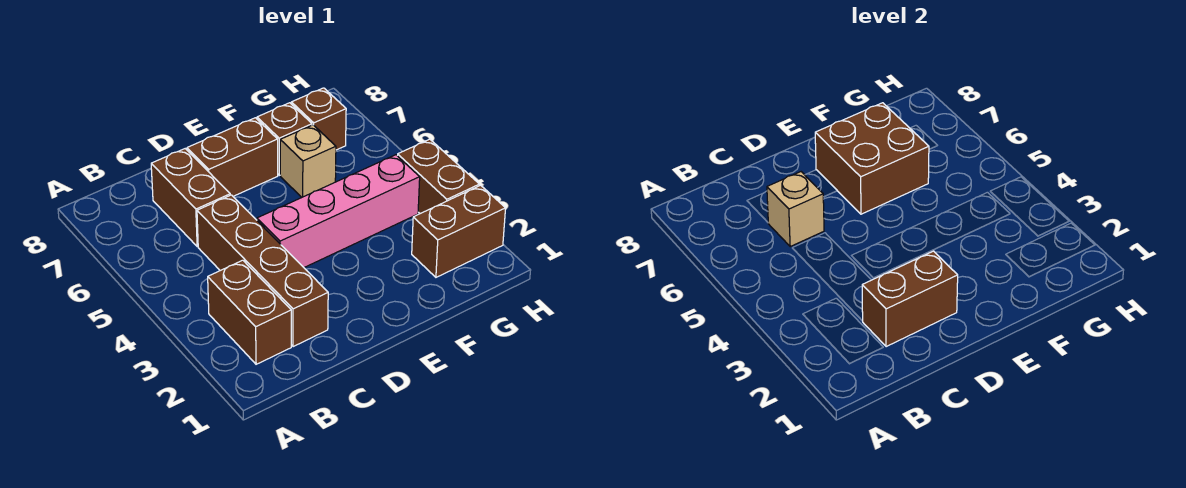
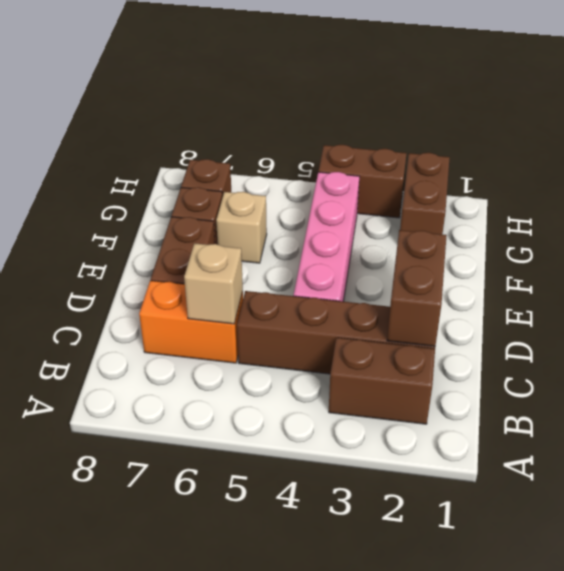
brown 1x2 brick [151,149,230,246] -> orange 1x2 brick [139,281,243,363]
brown 2x2 brick [815,103,929,214] -> none

